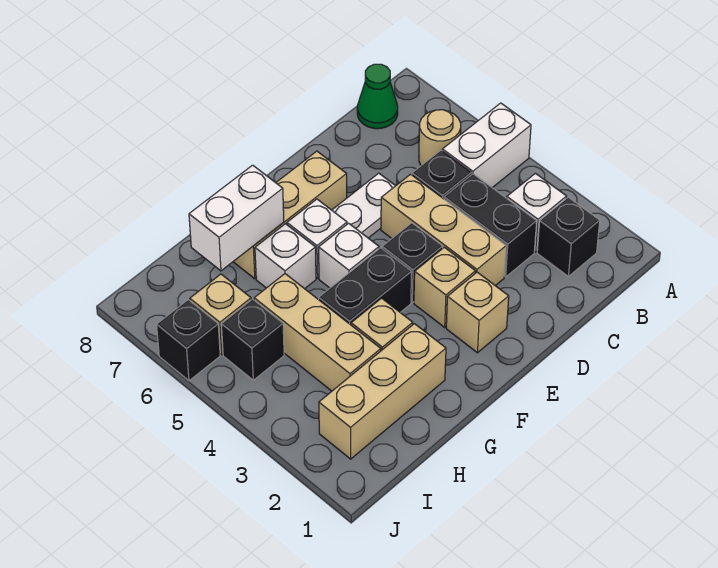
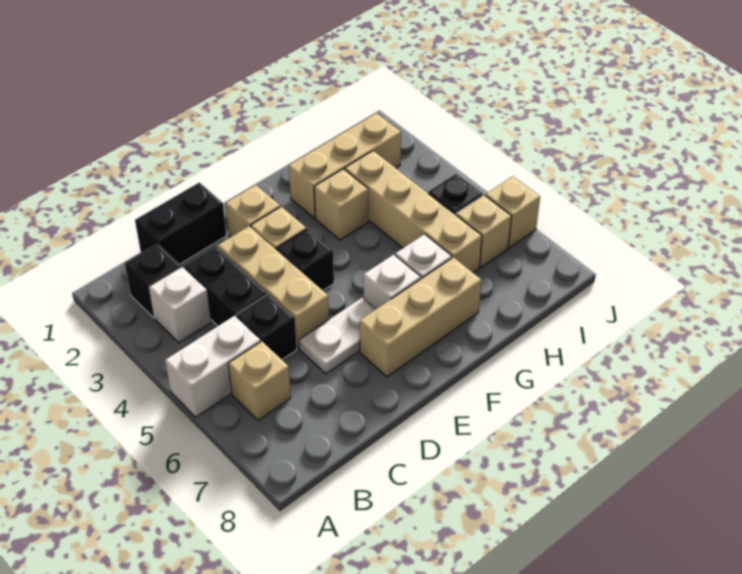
tan 1x1 round brick [419,110,461,166] -> tan 1x1 brick [228,341,291,420]
green 1x1 cone [357,64,398,129] -> none
black 1x2 brick [319,248,412,325] -> black 1x2 brick moved to [135,182,226,264]
white 1x1 brick [319,223,379,288] -> none
white 1x2 brick [189,165,284,271] -> none
tan 1x3 brick [254,274,381,391] -> tan 1x4 brick [345,151,482,273]
black 1x1 brick [157,300,220,381] -> tan 1x1 brick [485,176,540,248]

